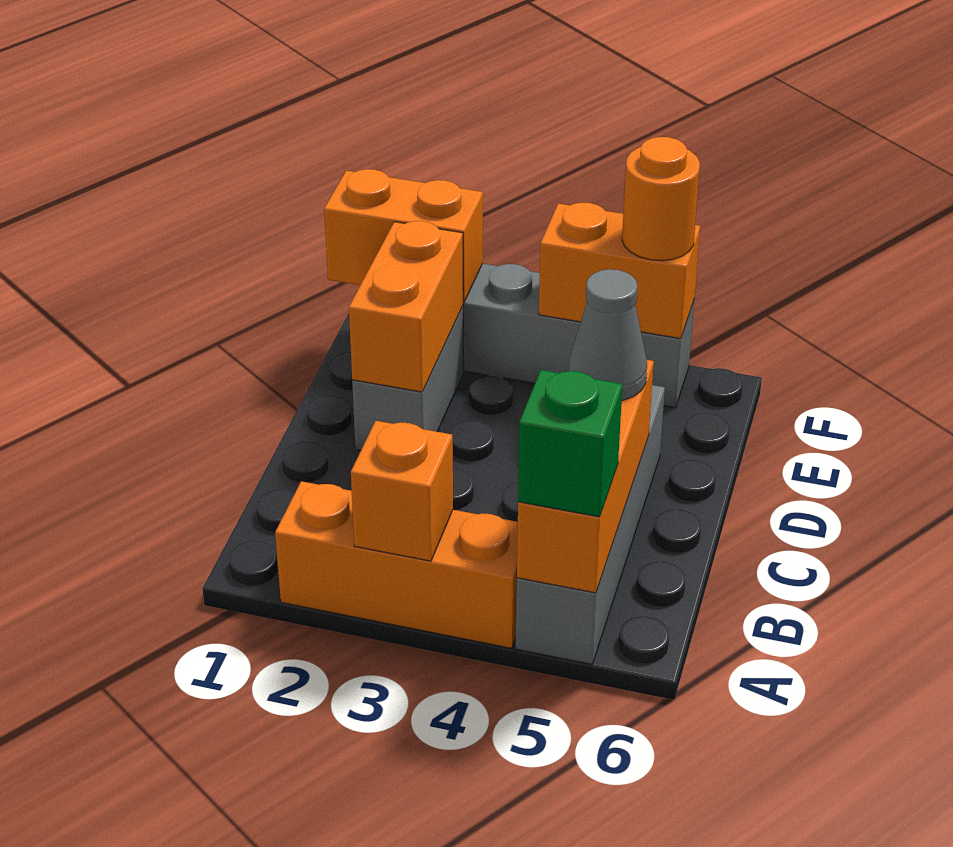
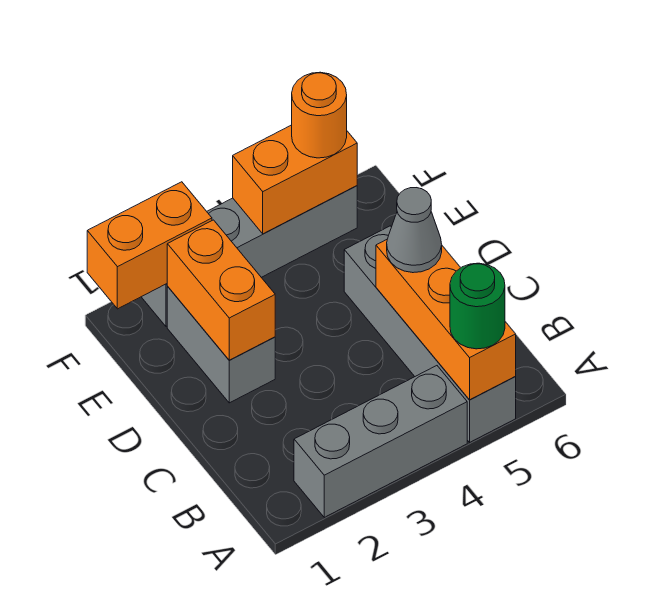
orange 1x3 brick [275,481,518,648] -> grey 1x3 brick [294,366,467,517]
orange 1x1 brick [351,421,453,561] -> none
green 1x1 brick [518,370,623,517] -> green 1x1 round brick [450,263,505,349]

